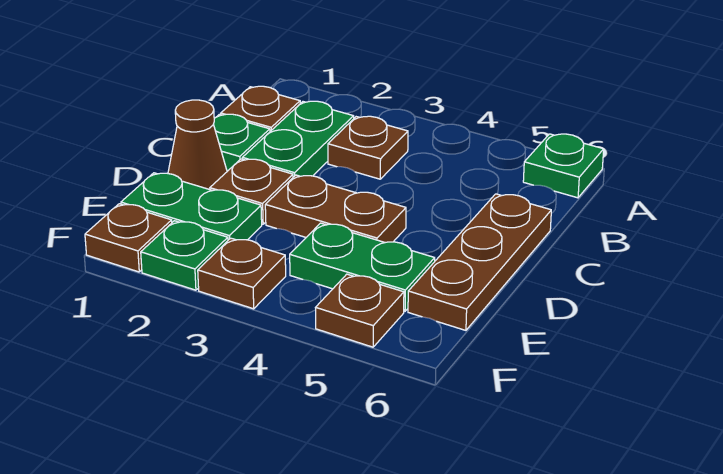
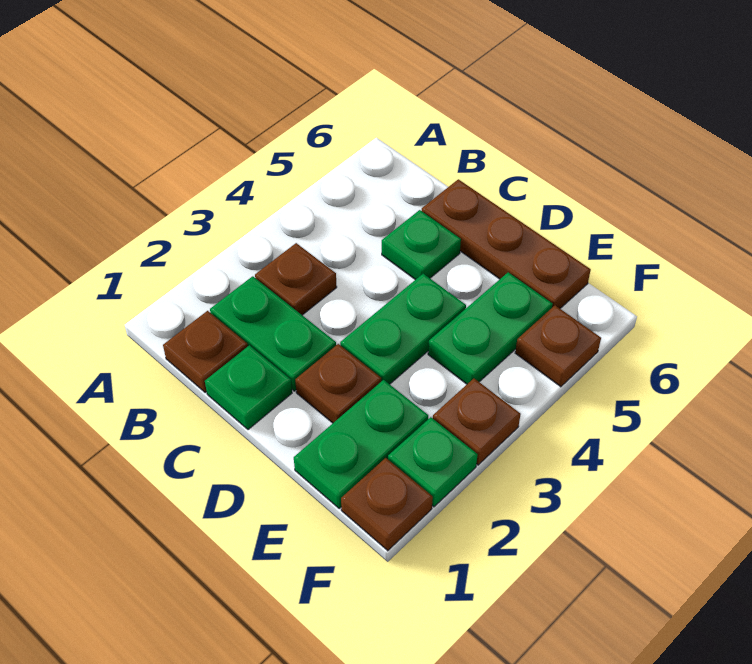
green 1x1 plate [523,134,604,198] -> green 1x1 plate moved to [382,210,461,280]
brown 1x1 cone [168,100,227,189] -> none
brown 1x2 plate [265,175,406,243] -> green 1x2 plate [340,274,466,384]

